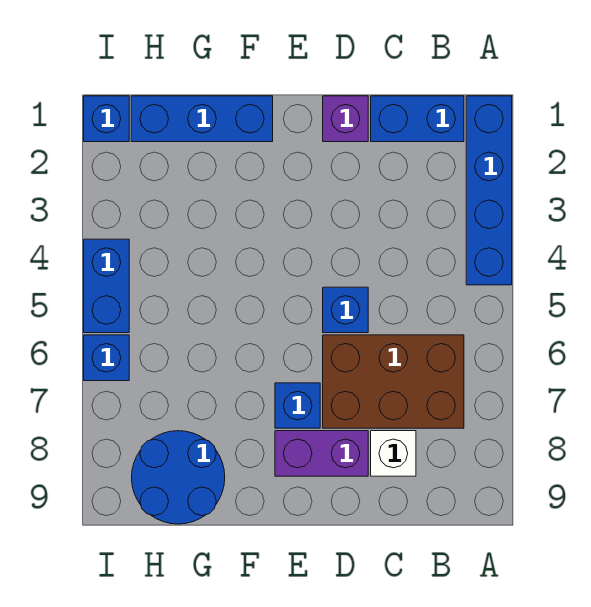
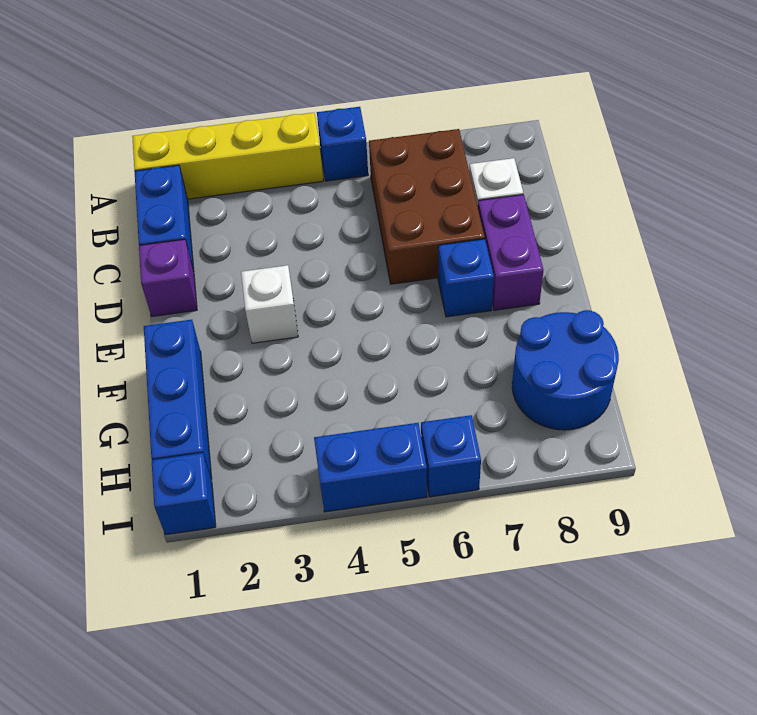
blue 1x4 brick [466,96,512,285] -> yellow 1x4 brick [132,113,323,199]
blue 1x1 brick [323,287,368,333] -> blue 1x1 brick moved to [317,107,368,181]
none -> white 1x1 brick [241,265,298,343]

